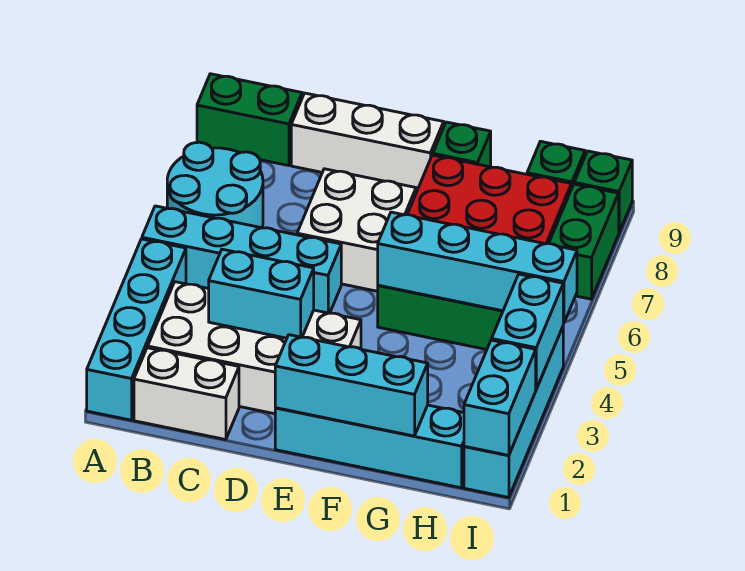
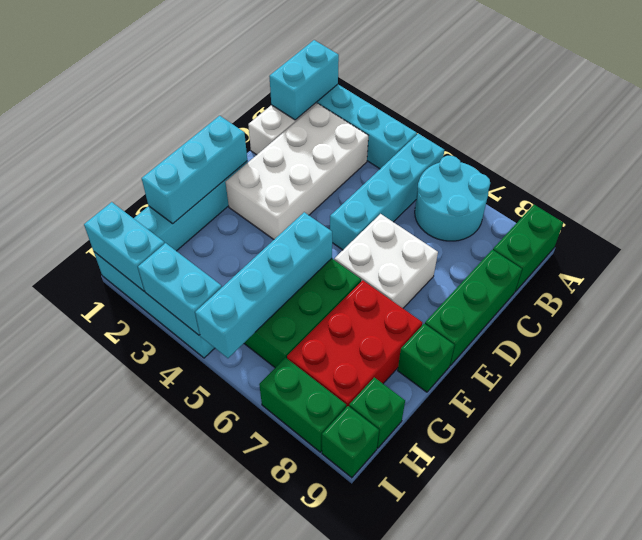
cyan 1x2 brick [209,249,314,338] -> cyan 1x2 brick moved to [269,40,339,120]
white 1x3 brick [291,93,444,192] -> green 1x3 brick [425,250,522,366]

